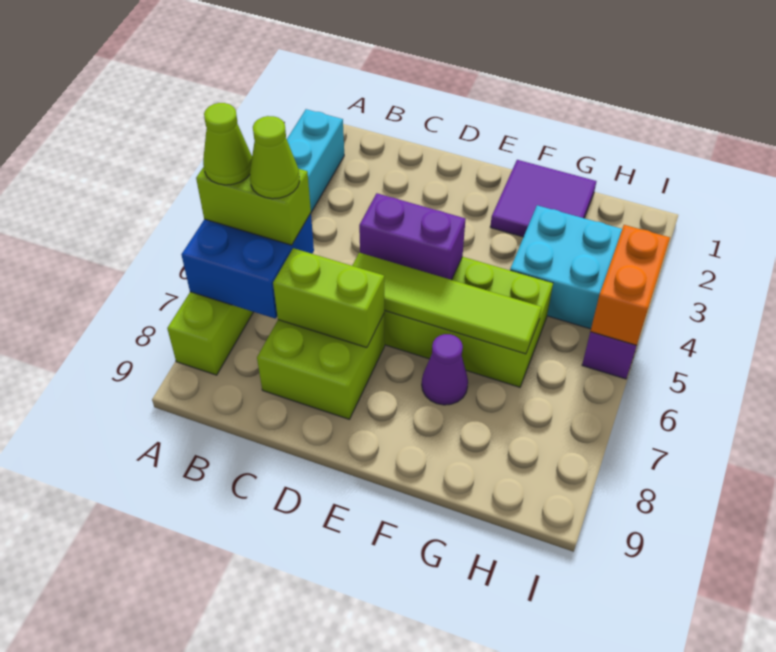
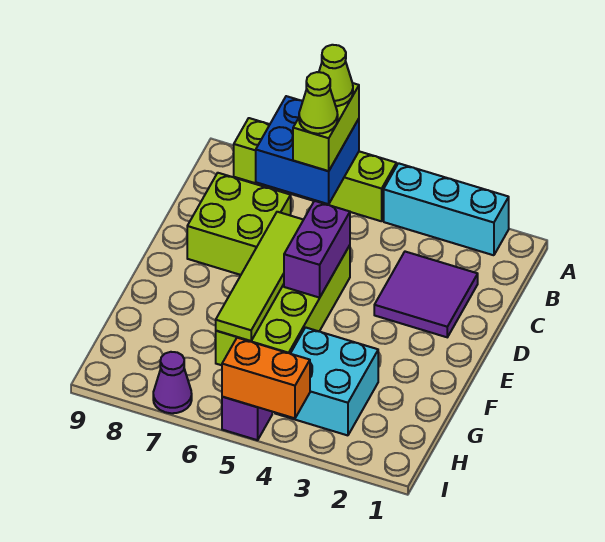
lime 1x2 brick [273,248,384,348] -> none
purple 2x2 tile [490,160,596,237] -> purple 2x2 tile moved to [374,252,478,337]
purple 1x1 cone [422,334,468,405] -> purple 1x1 cone moved to [153,352,192,413]

